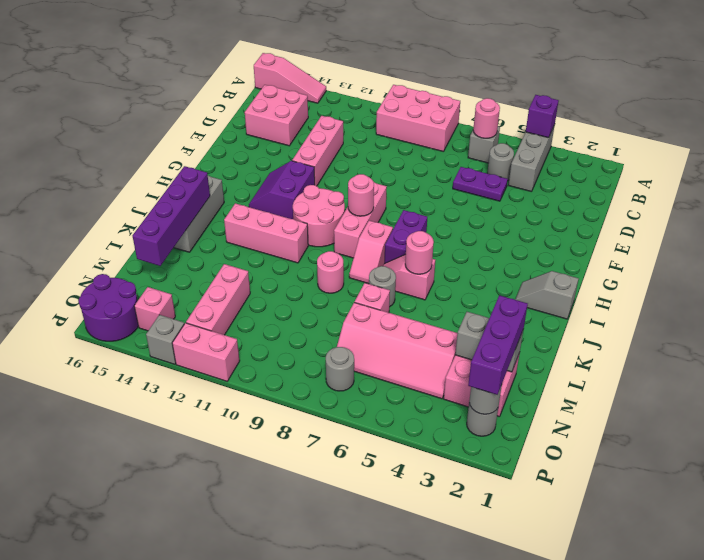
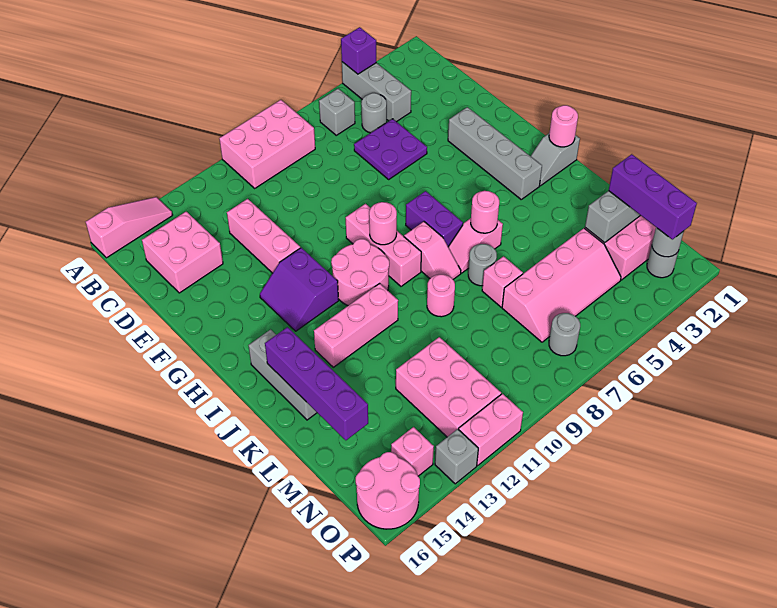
pink 1x1 round brick [473,98,500,138] -> pink 1x1 round brick moved to [549,105,578,147]
purple 1x2 plate [453,167,508,201] -> purple 2x2 plate [354,119,427,179]
none -> grey 1x4 brick [448,107,542,199]
pink 1x3 brick [186,264,250,335] -> pink 2x3 brick [396,337,501,437]
purple 2x2 round brick [78,274,138,341] -> pink 2x2 round brick [356,452,420,529]

